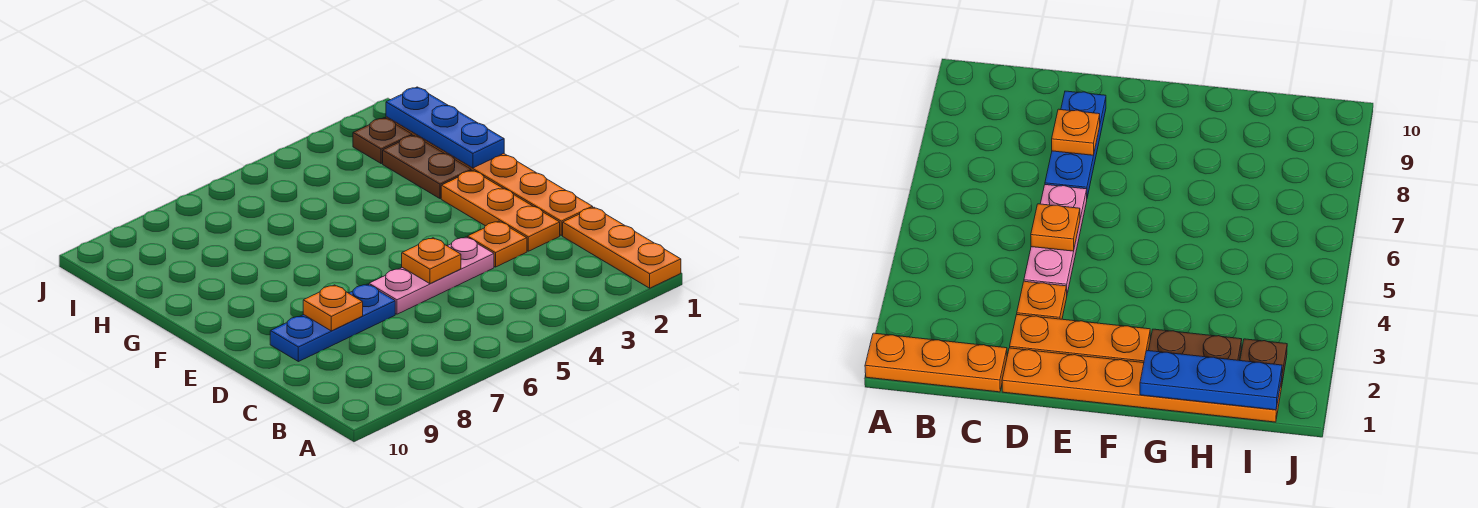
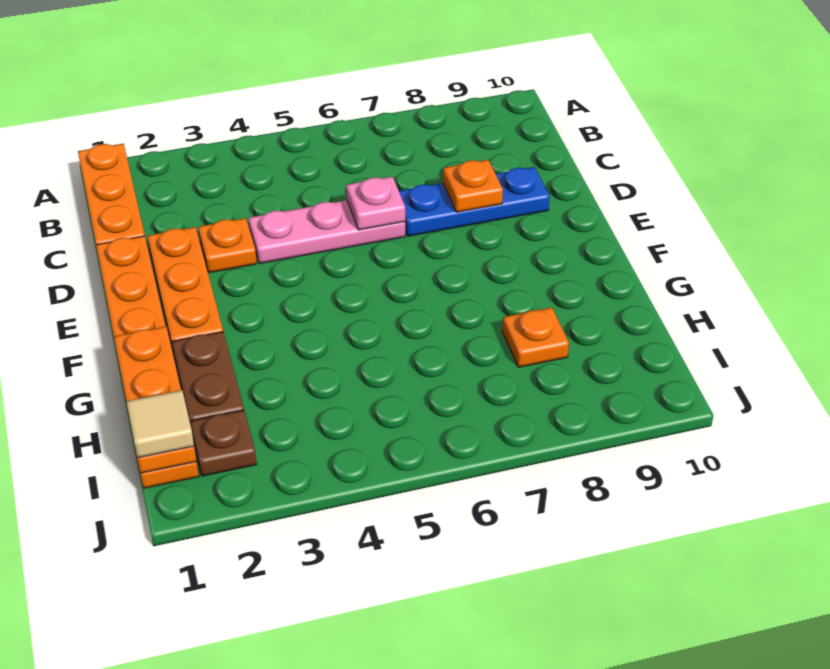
orange 1x1 plate [402,238,461,284] -> orange 1x1 plate moved to [502,308,569,367]
none -> pink 1x1 plate [346,177,405,230]
blue 1x3 plate [386,87,504,168] -> orange 1x3 plate [114,326,197,473]
none -> tan 1x1 tile [126,390,194,458]

